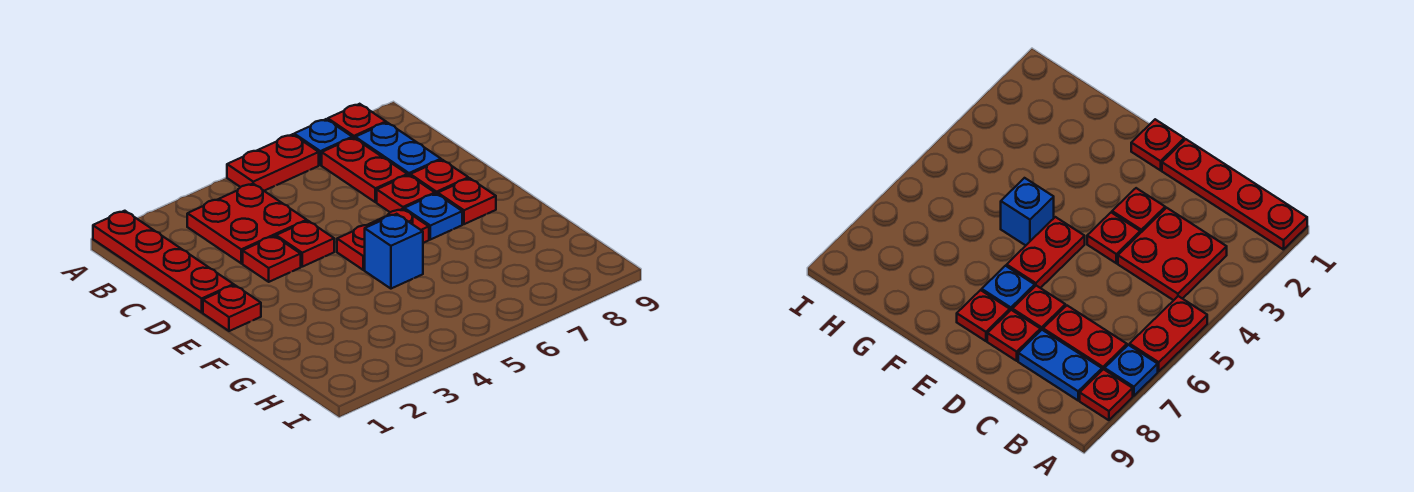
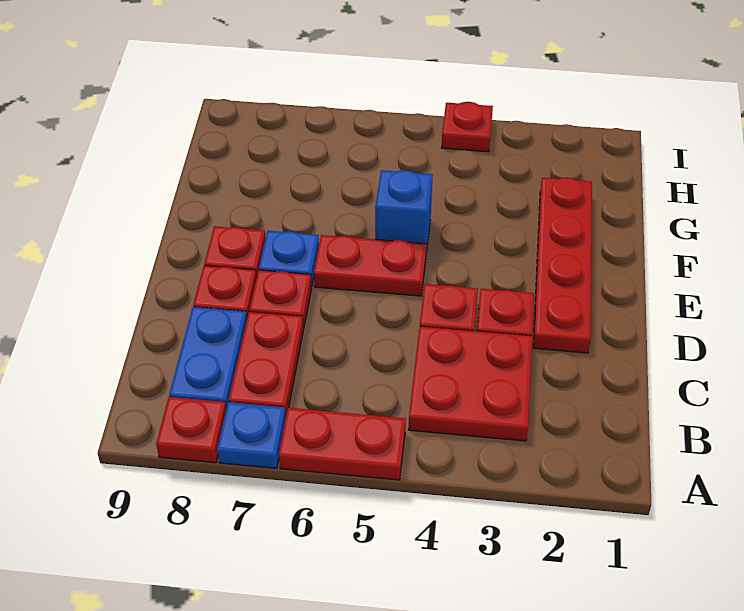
red 1x4 plate [93,211,234,312] -> red 1x4 plate moved to [533,178,592,353]
red 1x1 plate [203,285,261,331] -> red 1x1 plate moved to [442,102,493,152]

